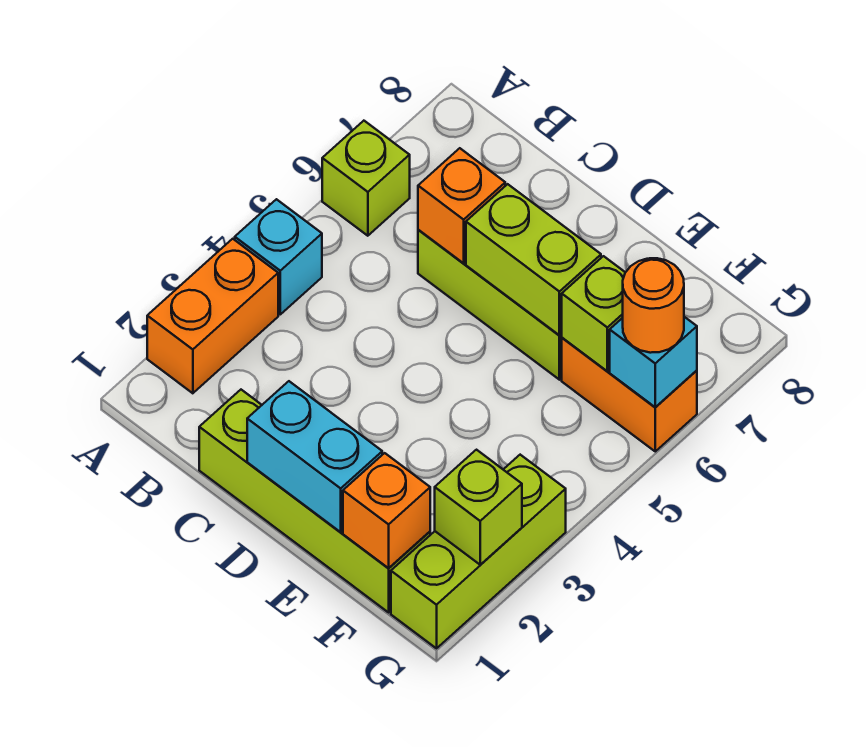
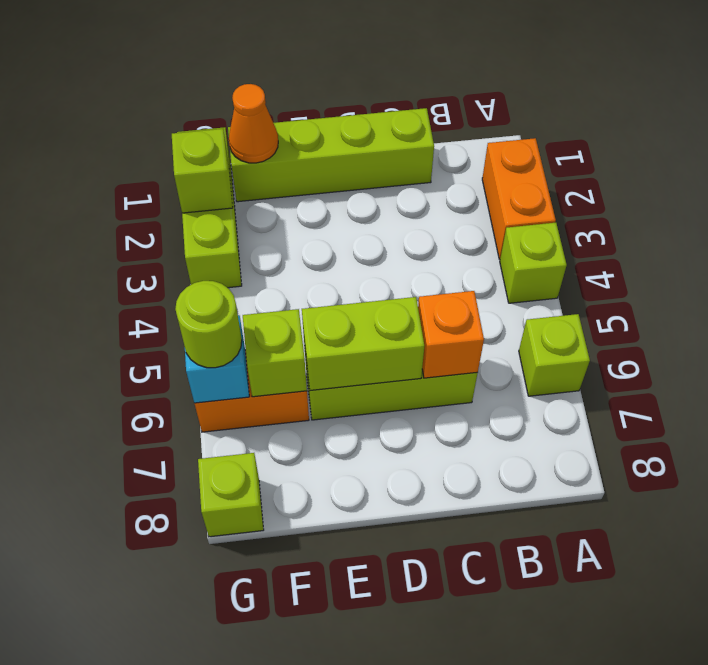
cyan 1x1 brick [235,199,322,314] -> lime 1x1 brick [500,223,567,303]
cyan 1x2 brick [247,381,382,532] -> none
orange 1x1 brick [343,453,430,568] -> orange 1x1 cone [229,84,278,163]
orange 1x1 round brick [623,258,684,353] -> lime 1x1 round brick [175,281,242,368]
none -> lime 1x1 brick [198,453,264,537]

